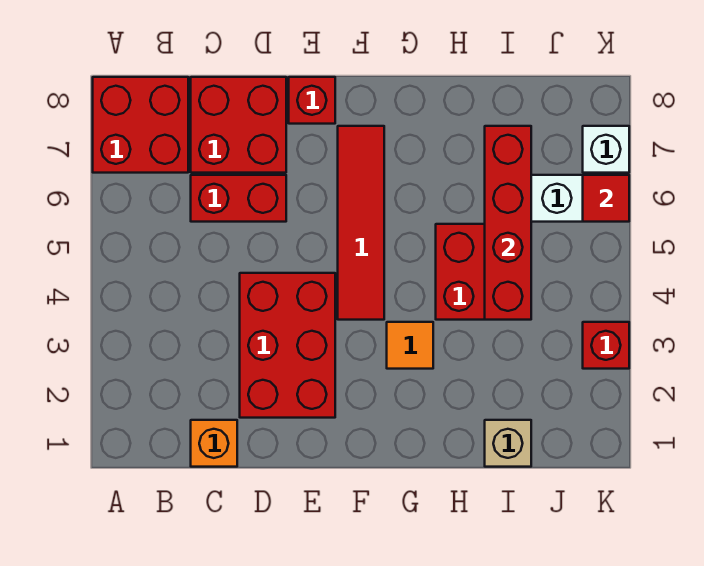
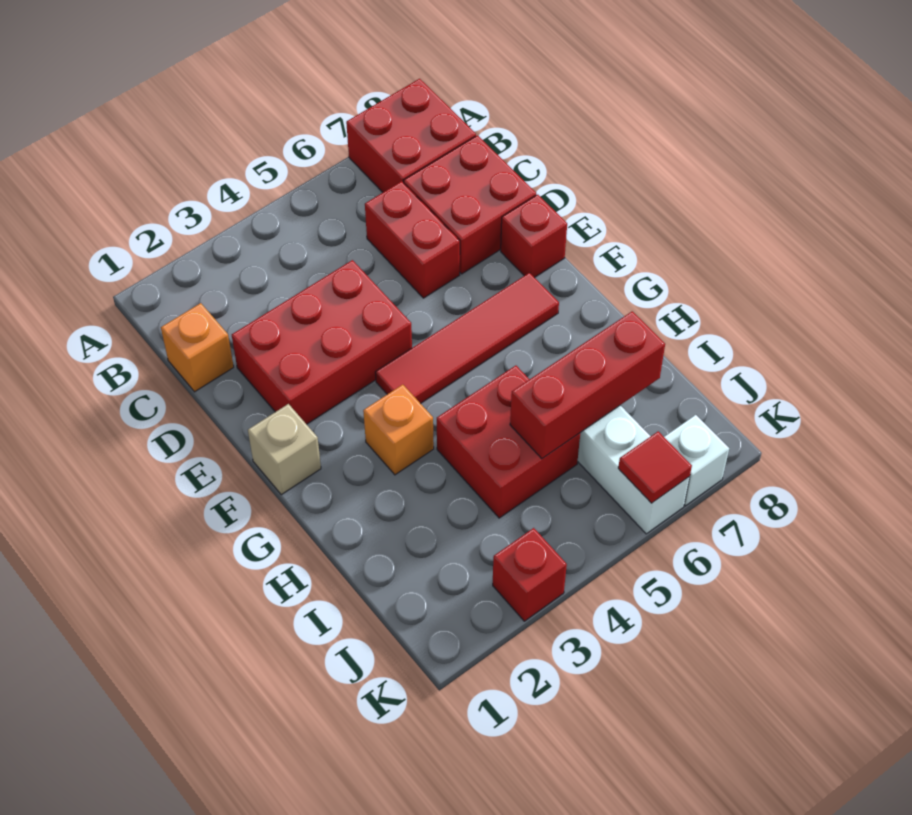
orange 1x1 tile [387,322,433,369] -> orange 1x1 brick [363,385,434,475]
tan 1x1 brick [485,420,531,467] -> tan 1x1 brick moved to [248,404,321,495]
red 1x4 brick [485,126,531,320] -> red 1x3 brick [510,311,665,459]

